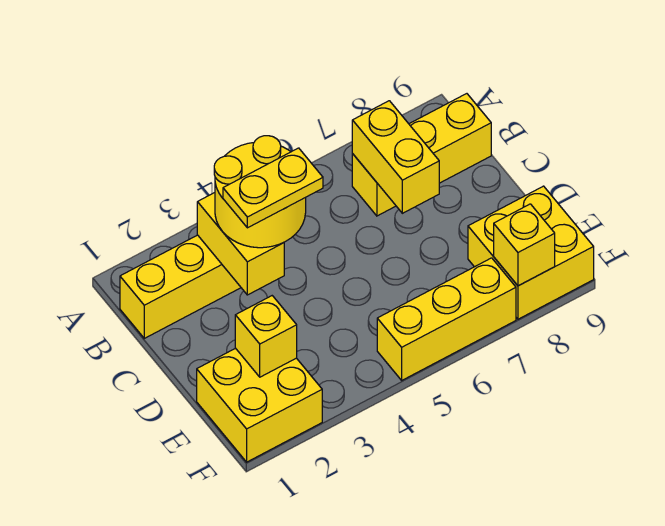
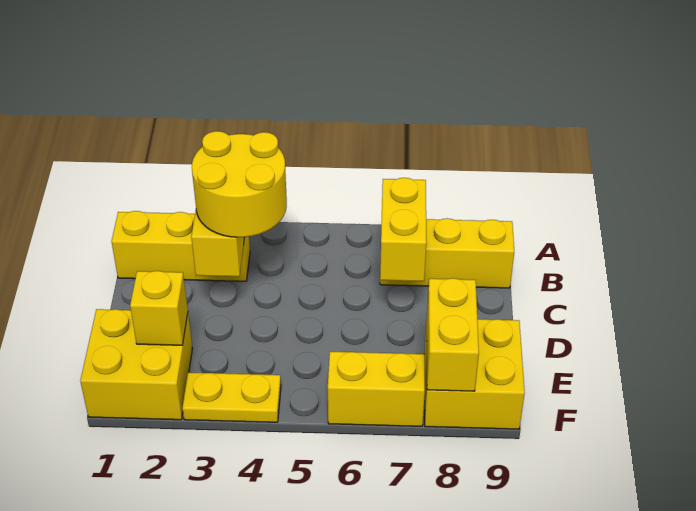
yellow 1x2 plate [223,148,323,228] -> yellow 1x2 plate moved to [182,372,281,422]
yellow 1x3 brick [377,258,516,380] -> yellow 1x2 brick [328,352,425,426]
yellow 1x1 brick [494,204,555,286] -> yellow 1x2 brick [427,278,479,391]

